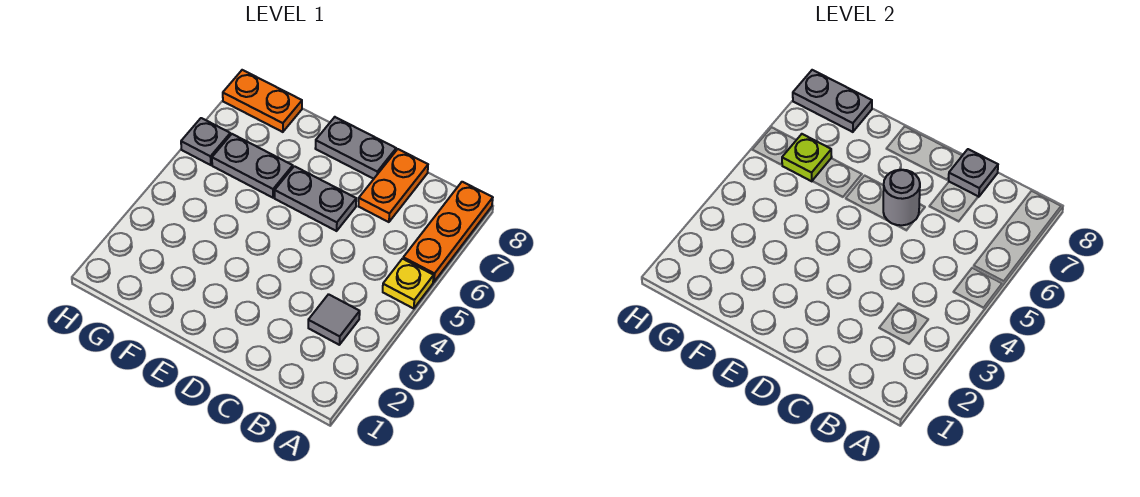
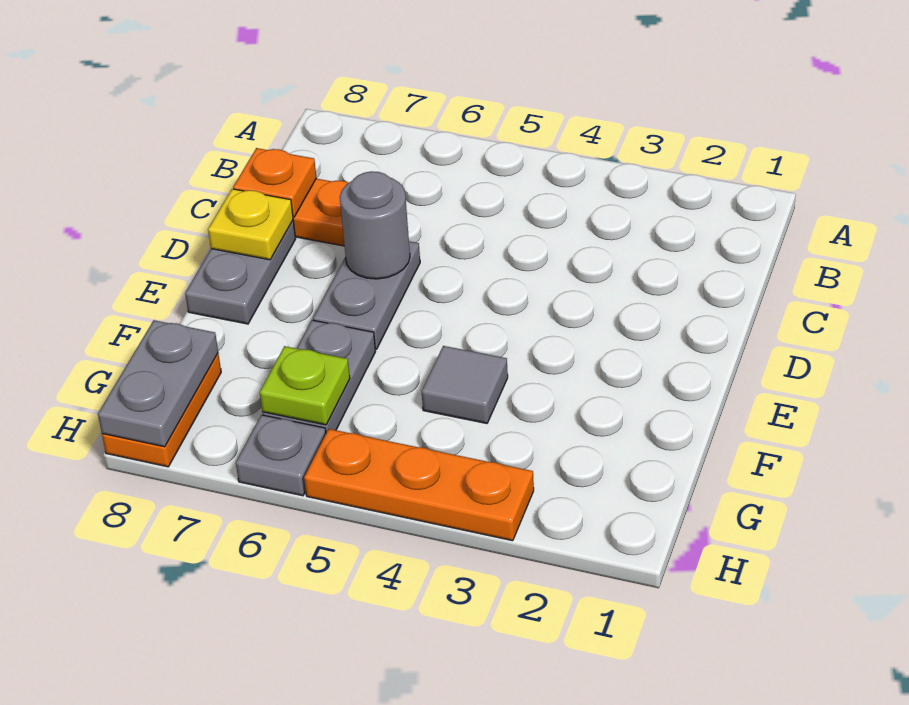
yellow 1x1 plate [383,259,434,308] -> yellow 1x1 plate moved to [208,189,293,260]
orange 1x3 plate [403,182,493,282] -> orange 1x3 plate moved to [304,429,534,541]
grey 1x1 tile [308,294,360,345] -> grey 1x1 tile moved to [422,346,508,424]
grey 1x1 plate [949,149,998,197] -> orange 1x1 plate [233,148,316,217]

